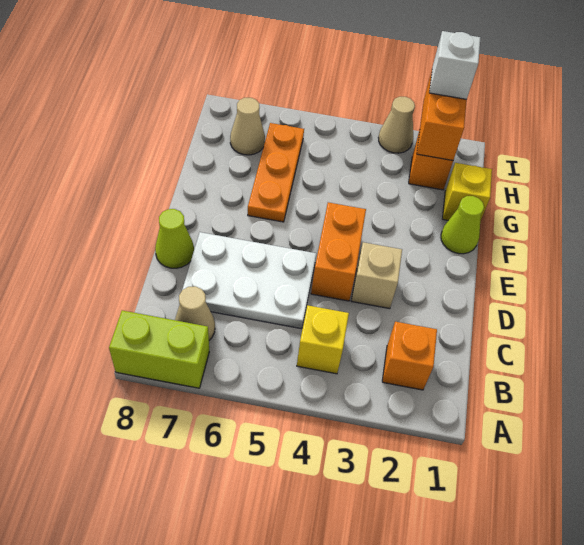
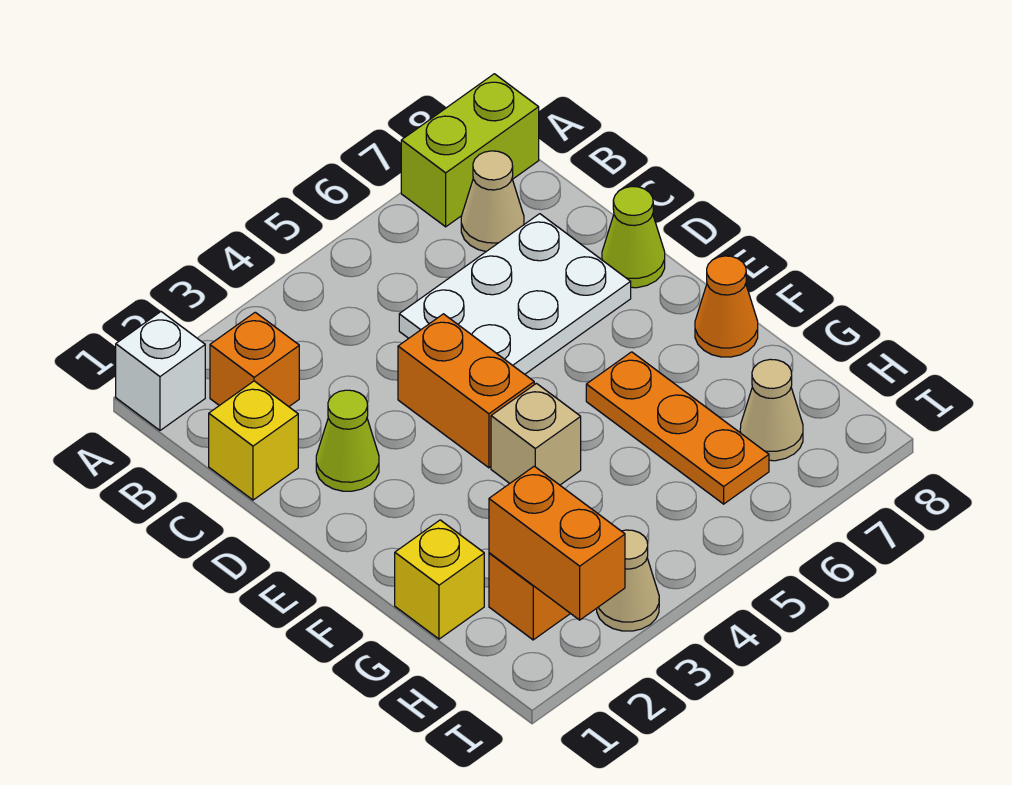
yellow 1x1 brick [297,305,349,374] -> yellow 1x1 brick moved to [209,381,298,500]
tan 1x1 brick [351,242,402,309] -> tan 1x1 brick moved to [491,383,581,485]
lime 1x1 cone [441,196,484,254] -> lime 1x1 cone moved to [316,390,379,491]
none -> orange 1x1 cone [695,256,758,357]
white 1x1 brick [429,31,480,99] -> white 1x1 brick moved to [116,312,205,430]

